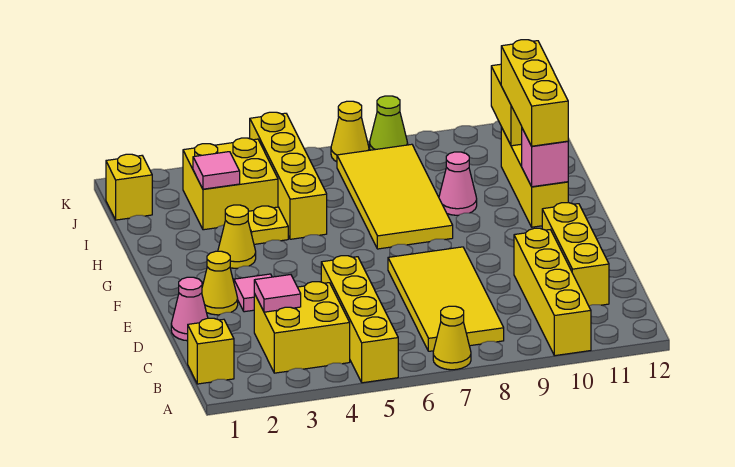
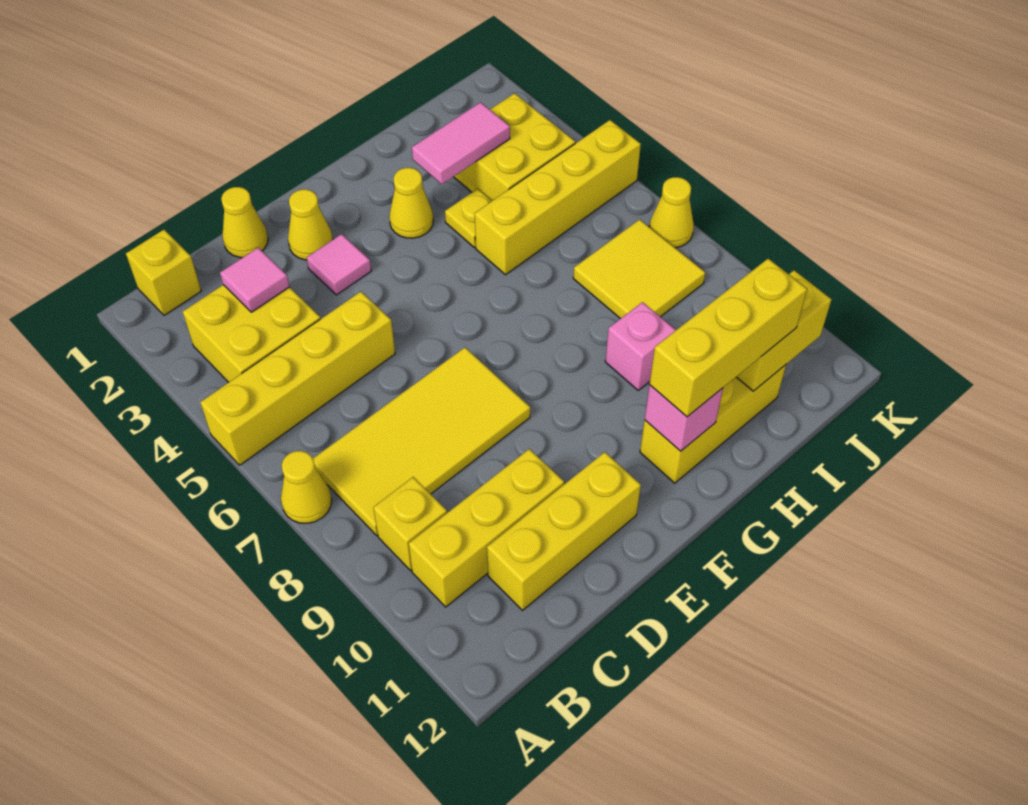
yellow 1x4 brick [514,228,591,356] -> yellow 1x3 brick [409,449,564,607]
pink 1x1 cone [171,277,208,341] -> yellow 1x1 cone [221,187,268,258]
yellow 2x4 tile [337,144,453,249] -> yellow 2x2 tile [573,219,705,319]
pink 1x1 cone [439,152,477,215] -> pink 1x1 brick [605,302,676,390]
pink 1x1 tile [193,152,240,189] -> pink 1x2 tile [412,102,510,184]
yellow 1x1 brick [106,154,152,220] -> yellow 1x1 brick moved to [373,477,447,571]
lime 1x1 cone [370,96,408,150] -> none

